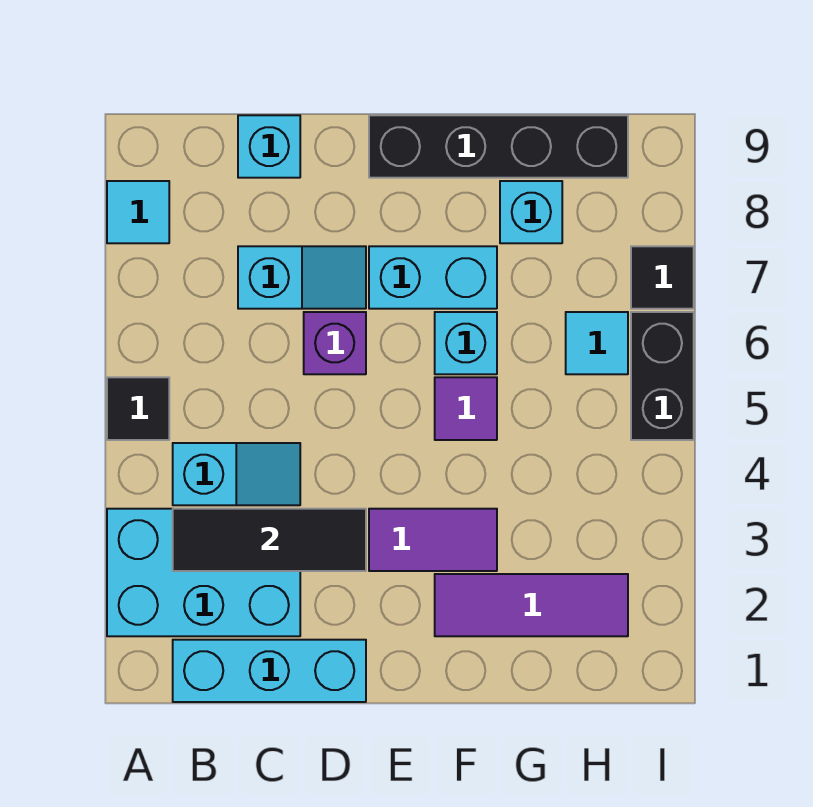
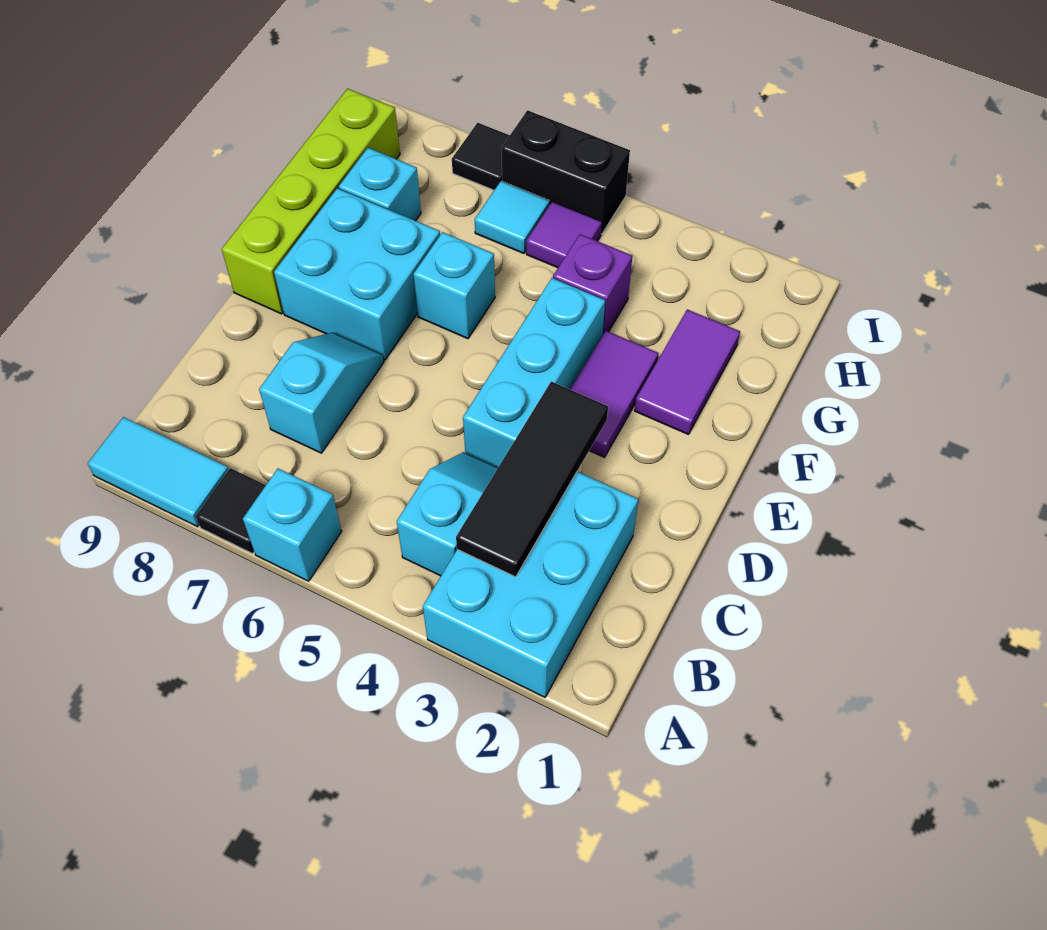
black 1x1 tile [107,377,169,440] -> black 1x1 tile moved to [196,468,266,554]
cyan 1x1 tile [107,181,169,243] -> cyan 1x2 tile [88,417,229,527]
cyan 1x3 brick [173,640,366,702] -> cyan 1x3 brick moved to [463,278,605,467]
cyan 1x1 brick [238,115,300,178] -> cyan 1x1 brick moved to [243,469,341,581]
purple 1x1 brick [304,312,366,374] -> purple 1x1 brick moved to [553,234,632,334]
cyan 1x2 brick [369,246,497,309] -> cyan 2x2 brick [274,188,440,360]
black 1x4 brick [369,115,628,178] -> lime 1x4 brick [222,89,400,314]
purple 1x3 tile [435,574,628,636] -> purple 1x2 tile [635,309,740,434]
purple 1x1 tile [435,377,497,440] -> purple 1x1 tile moved to [526,202,602,268]

